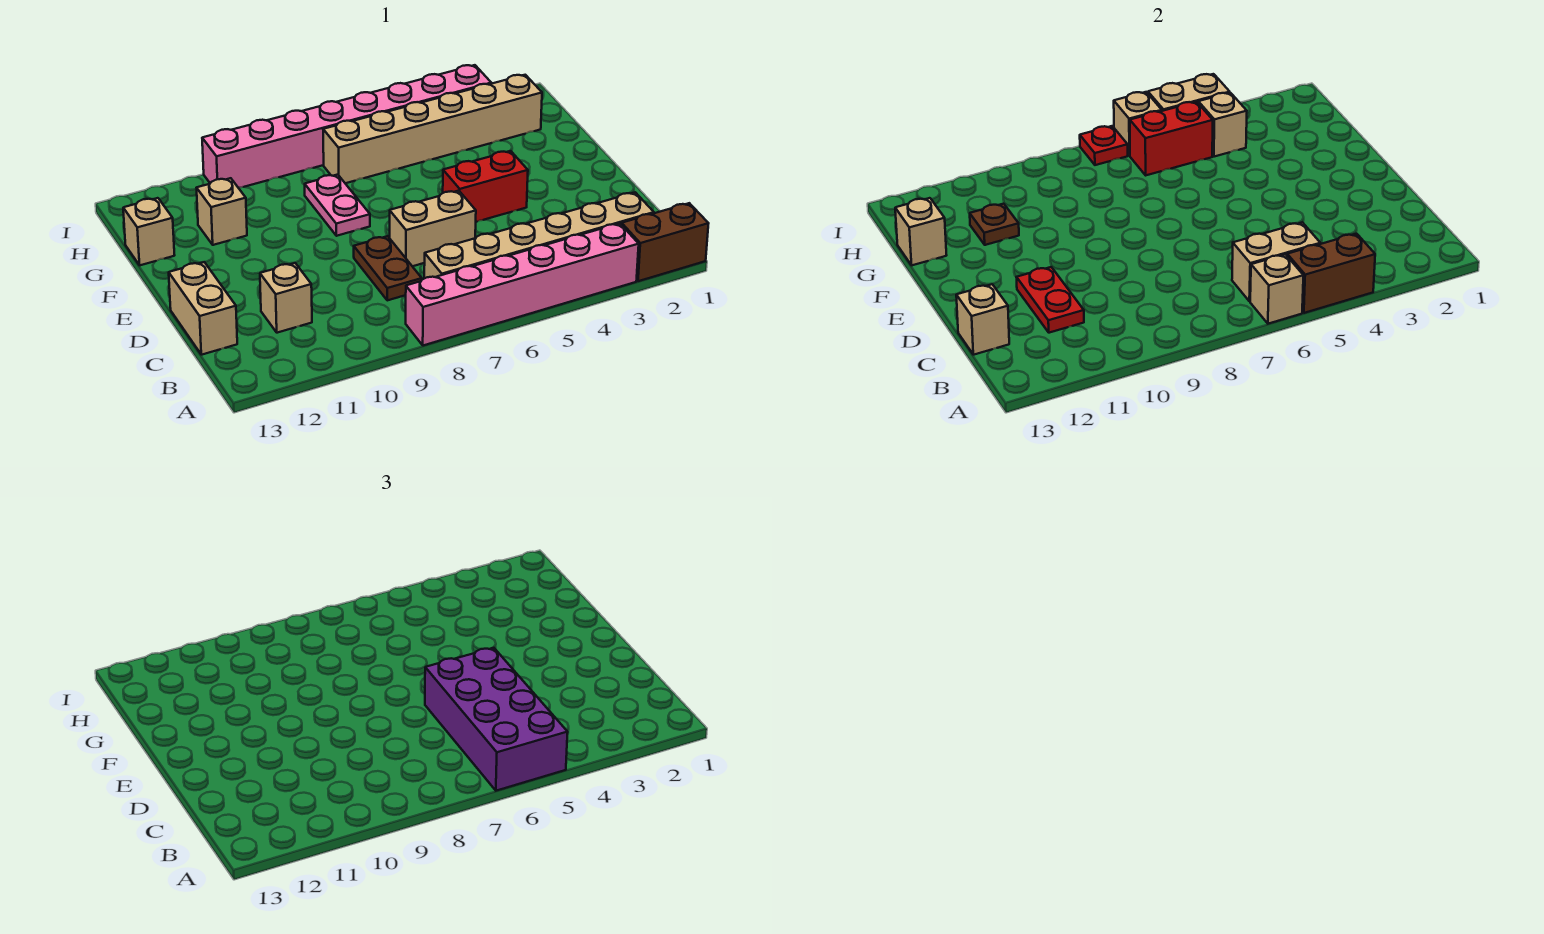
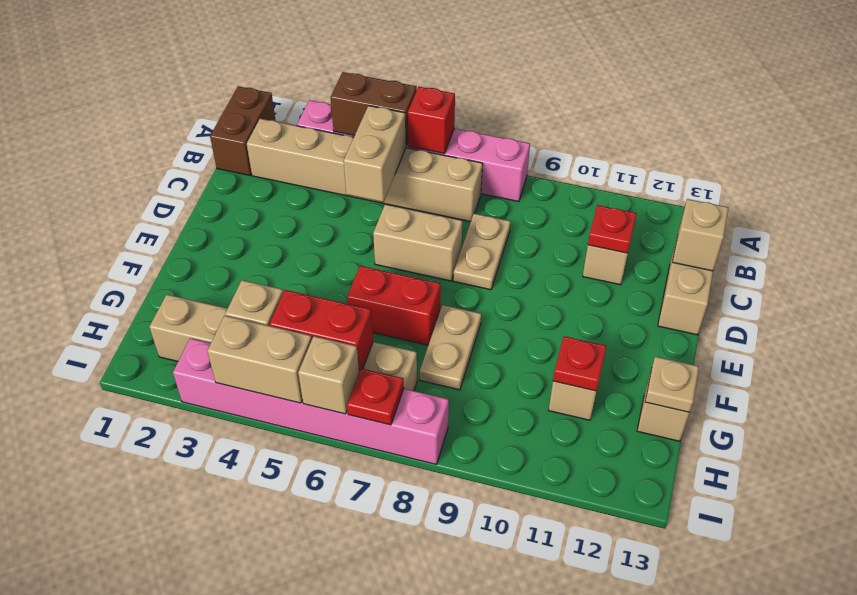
brown 1x2 brick [622,203,709,281] -> brown 1x2 brick turned to [210,86,276,175]
purple 2x4 brick [425,648,568,791] -> none
tan 1x1 brick [1250,254,1303,324] -> red 1x1 brick [408,87,455,154]
tan 1x2 brick [1232,222,1320,301] -> tan 1x2 brick turned to [344,106,406,202]
brown 1x2 plate [354,236,422,300] -> tan 1x2 plate [453,213,511,290]
red 1x2 plate [1016,267,1084,333] -> red 1x1 plate [588,205,637,253]
red 1x2 brick [443,151,528,222] -> red 1x2 brick moved to [347,266,441,345]
pink 1x2 plate [305,175,370,236] -> tan 1x2 plate [420,305,481,390]
brown 1x1 plate [970,204,1019,245] -> red 1x1 plate [553,336,606,391]
tan 1x1 brick [895,198,947,265] -> tan 1x1 plate [645,357,699,413]
pink 1x8 brick [202,65,491,188] -> pink 1x6 brick [173,338,449,464]

